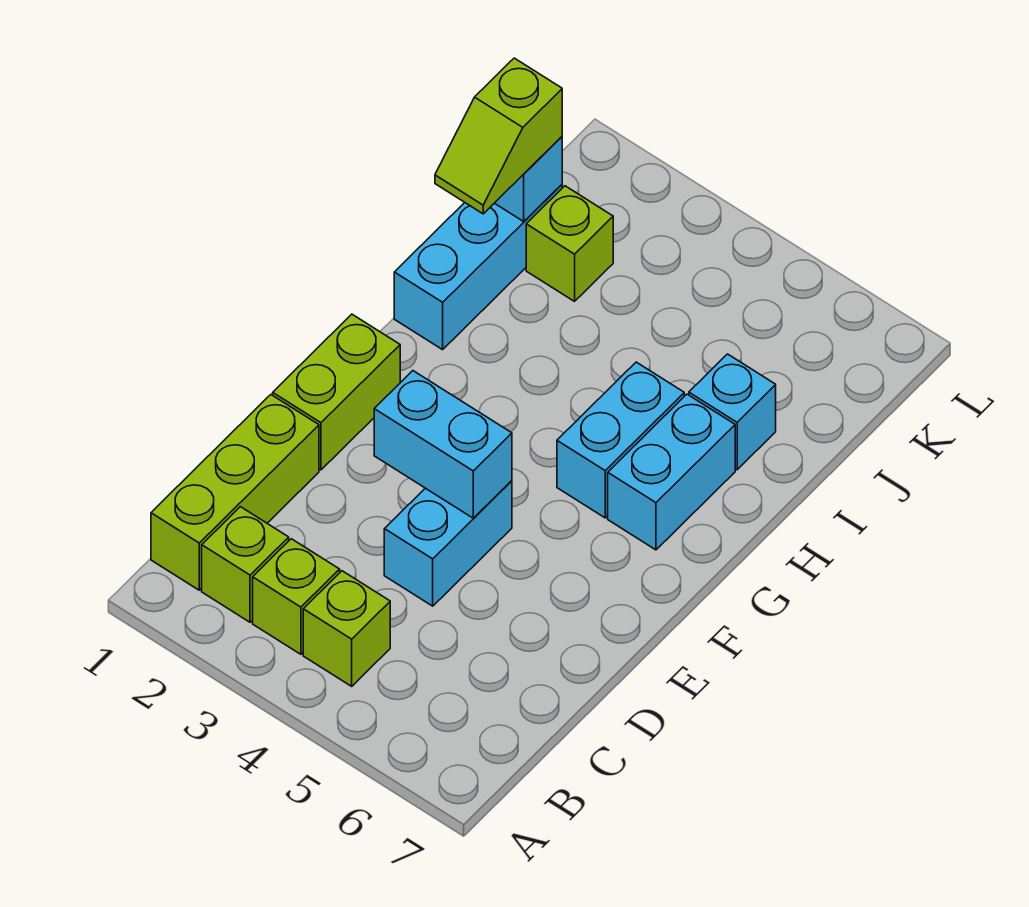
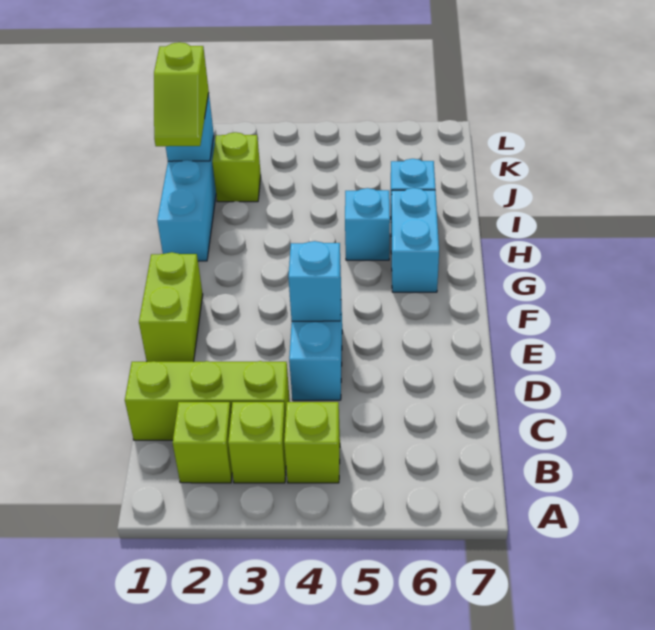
lime 1x3 brick [151,395,319,590] -> lime 1x3 brick turned to [125,361,290,440]
cyan 1x2 brick [374,371,512,518] -> cyan 1x1 brick [288,241,341,321]
cyan 1x2 brick [557,362,684,518] -> cyan 1x1 brick [345,188,390,260]

